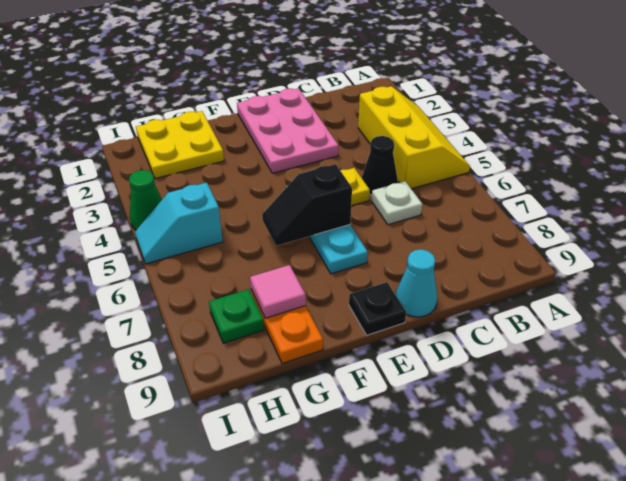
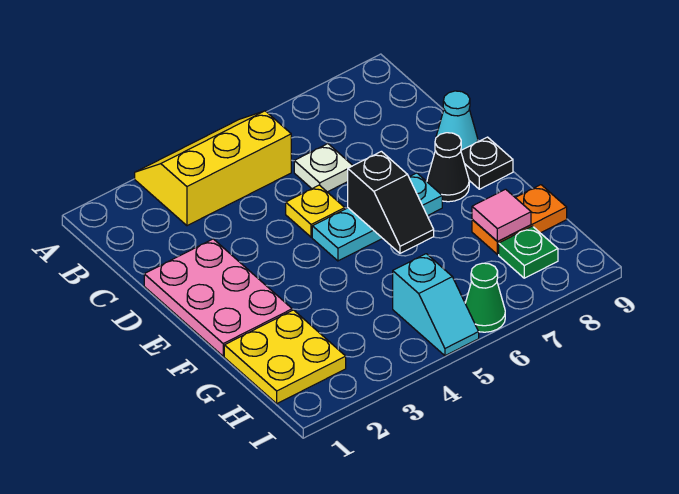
black 1x1 cone [362,136,397,195] -> black 1x1 cone moved to [427,133,469,202]
pink 2x3 plate [237,88,339,173] -> pink 2x3 plate turned to [144,239,292,356]
green 1x1 cone [129,170,162,230] -> green 1x1 cone moved to [465,263,505,332]

